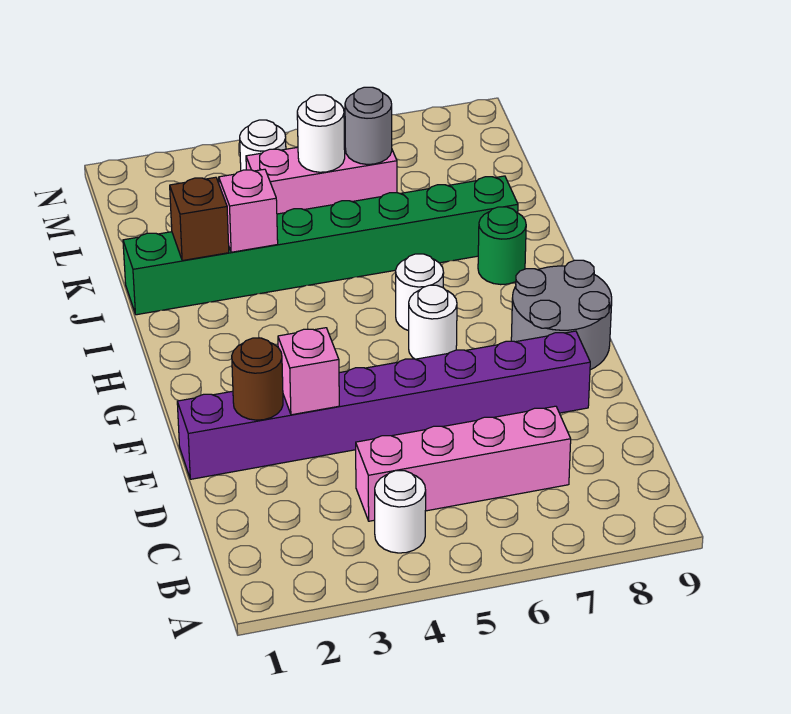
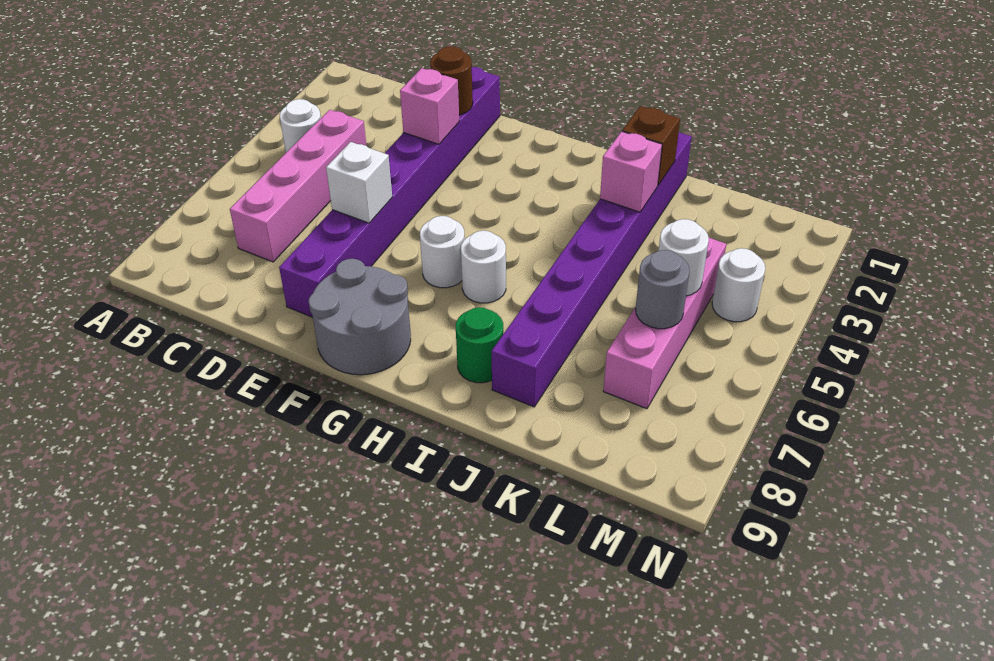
none -> white 1x1 brick [326,142,392,223]
green 1x8 brick [123,176,518,315] -> purple 1x8 brick [491,132,692,407]
pink 1x3 brick [246,140,397,214] -> pink 1x4 brick [603,237,726,409]

